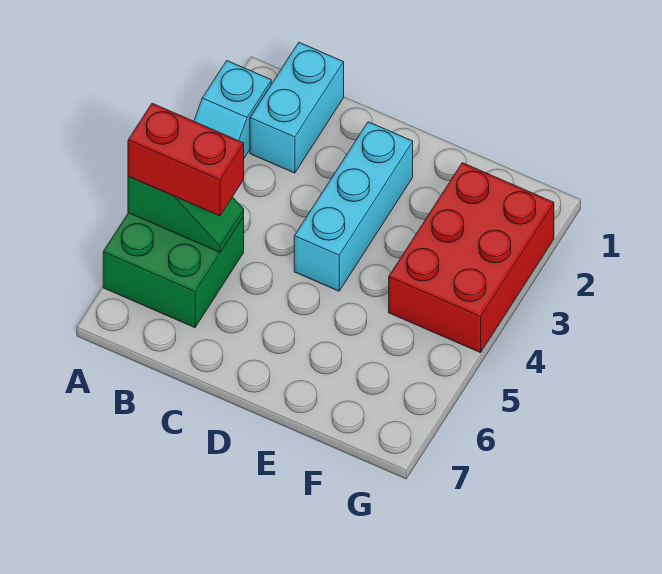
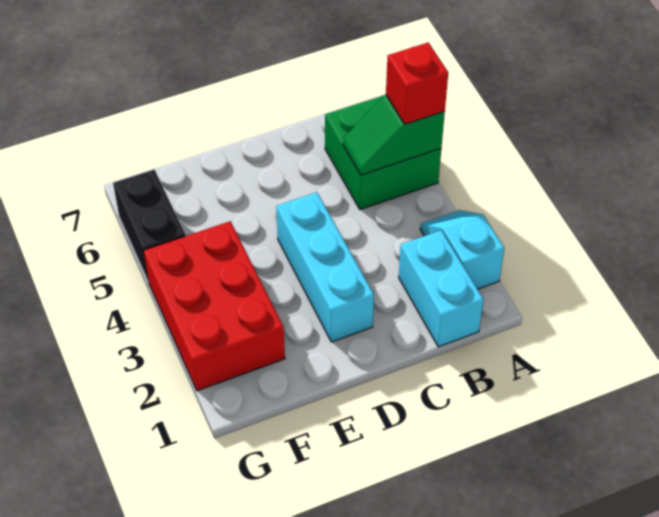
red 1x2 brick [128,103,244,216] -> red 1x1 brick [386,42,448,124]
none -> black 1x2 brick [113,170,186,282]

